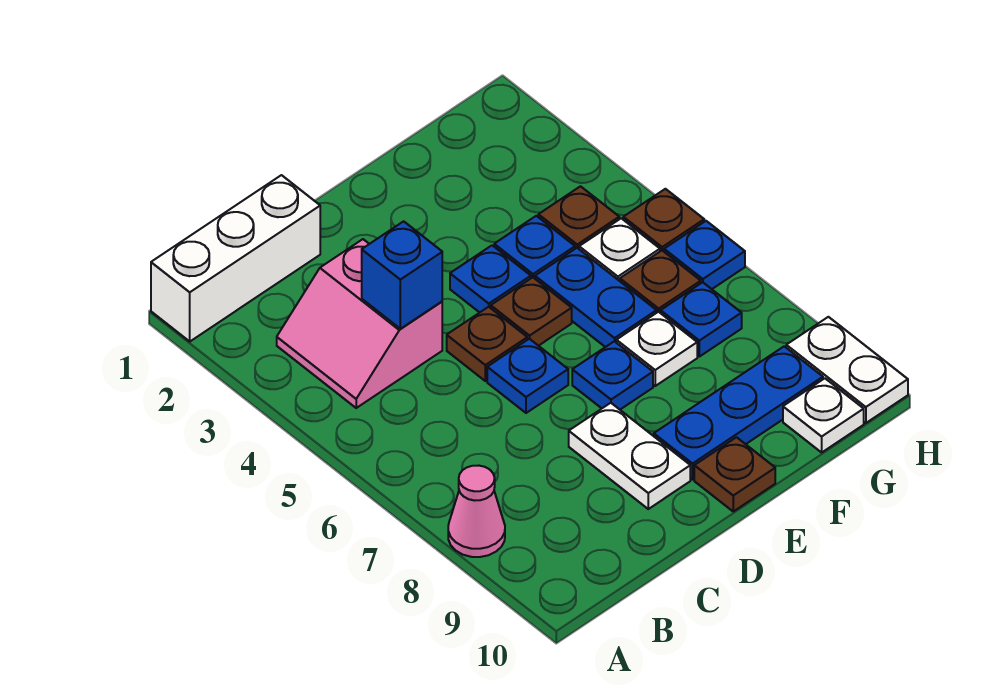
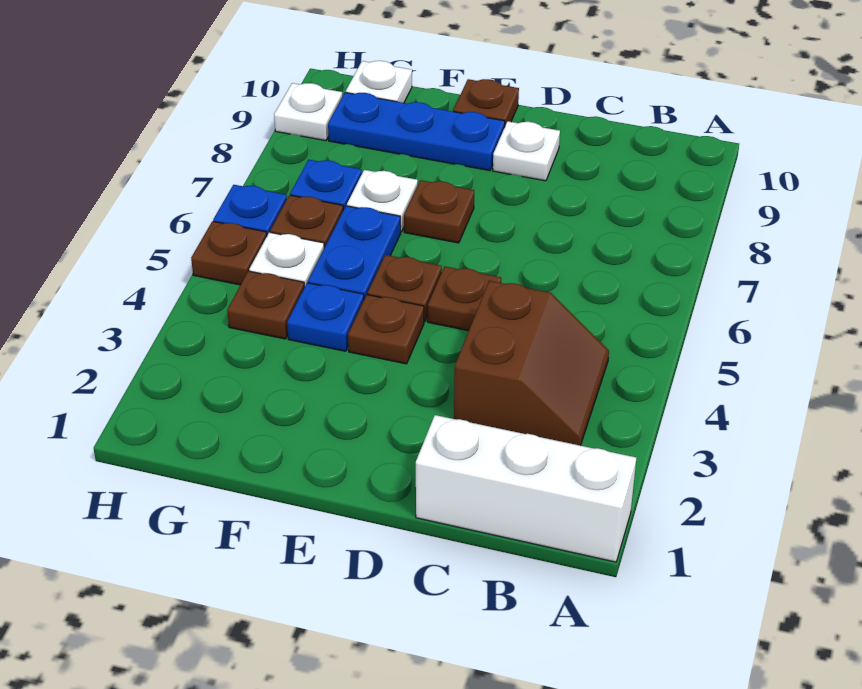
pink 1x1 cone [448,466,505,557] -> none
pink 2x2 slope [277,239,442,408] -> brown 2x2 slope [454,281,609,446]
blue 1x1 brick [362,221,442,329] -> none
blue 1x1 plate [487,339,568,413] -> none
white 1x2 plate [569,403,690,509] -> white 1x1 plate [493,121,560,181]
blue 1x1 plate [450,245,531,313] -> brown 1x1 plate [348,295,424,364]
blue 1x1 plate [572,341,653,409] -> brown 1x1 plate [404,180,474,243]
white 1x2 plate [786,317,908,423] -> white 1x1 plate [274,83,342,141]

